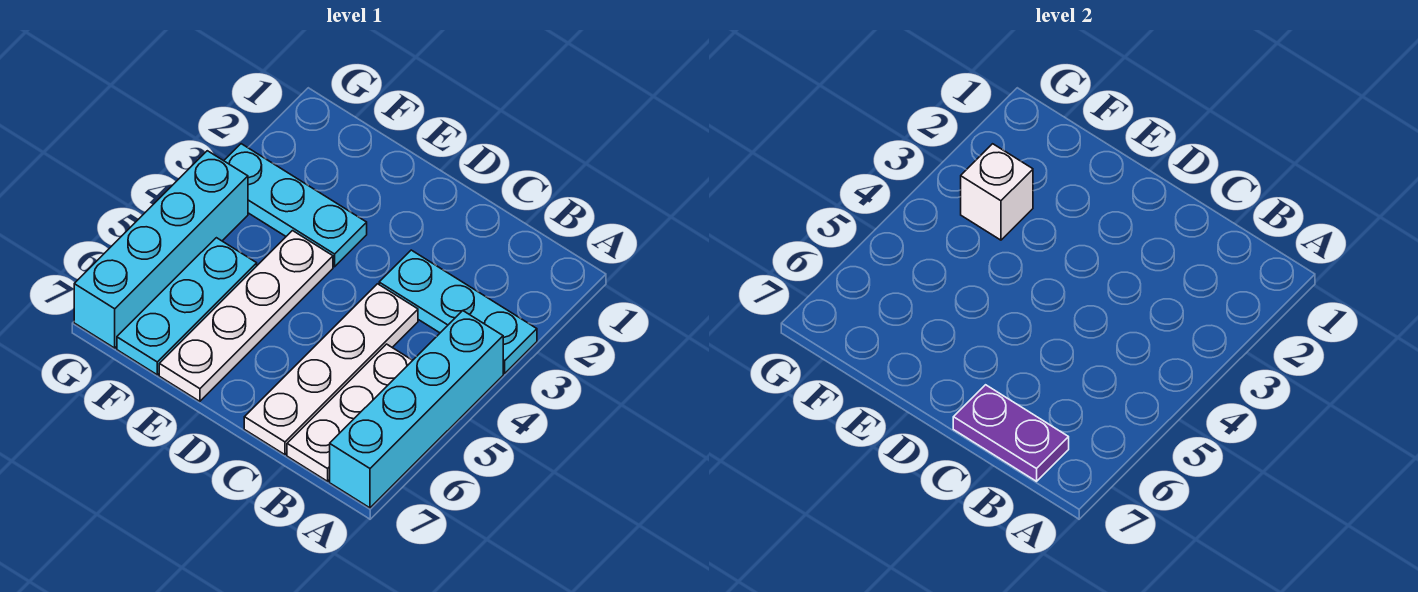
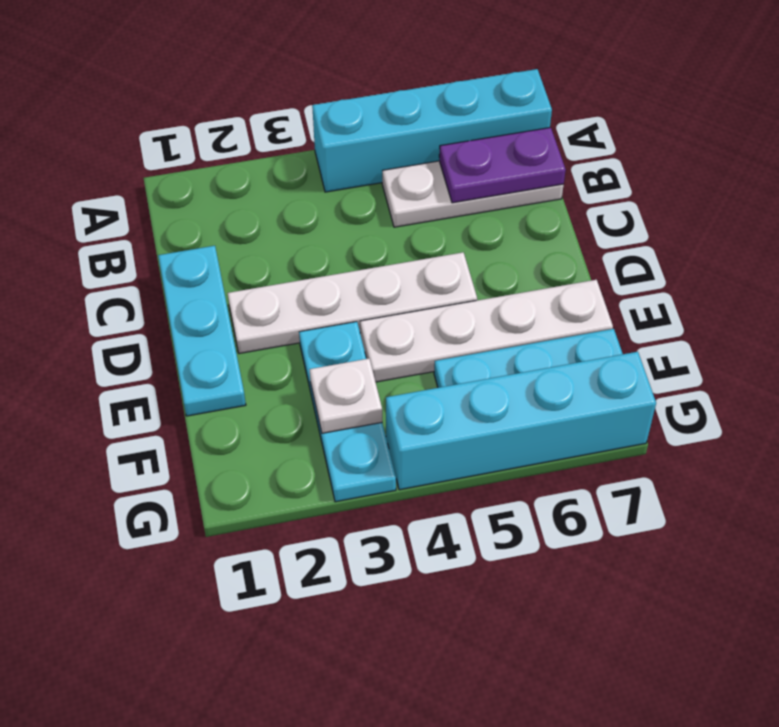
cyan 1x3 plate [379,250,537,373] -> cyan 1x3 plate moved to [158,246,246,416]
purple 1x2 plate [953,385,1069,481] -> purple 1x2 plate turned to [439,127,566,203]
white 1x4 plate [244,284,418,455] -> white 1x4 plate moved to [228,252,477,354]
white 1x1 brick [961,144,1033,240] -> white 1x1 plate [310,358,382,433]

